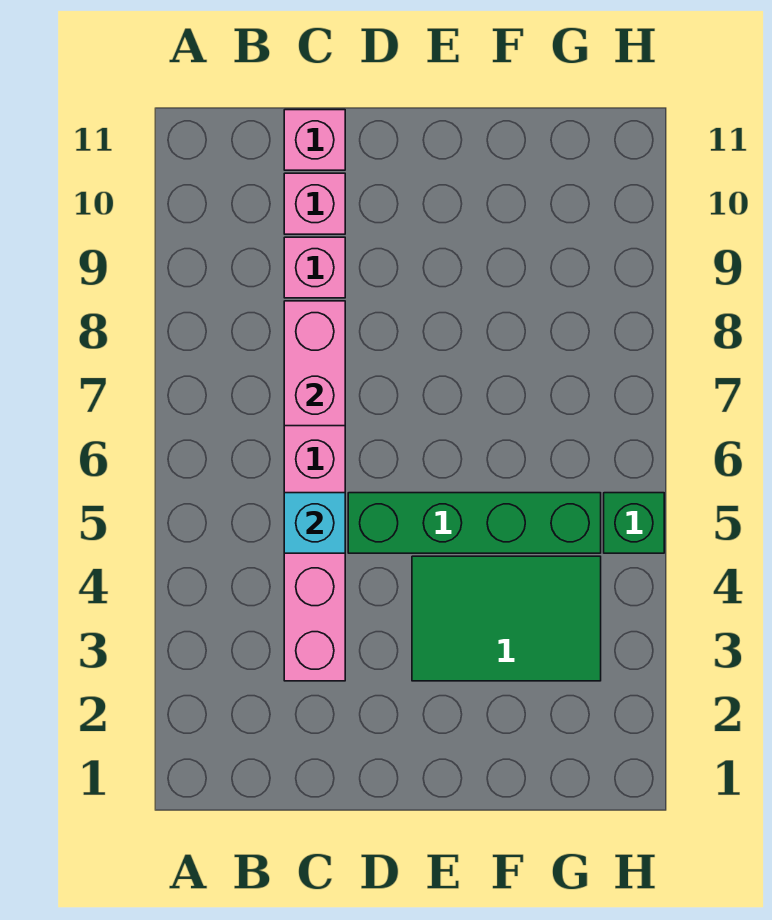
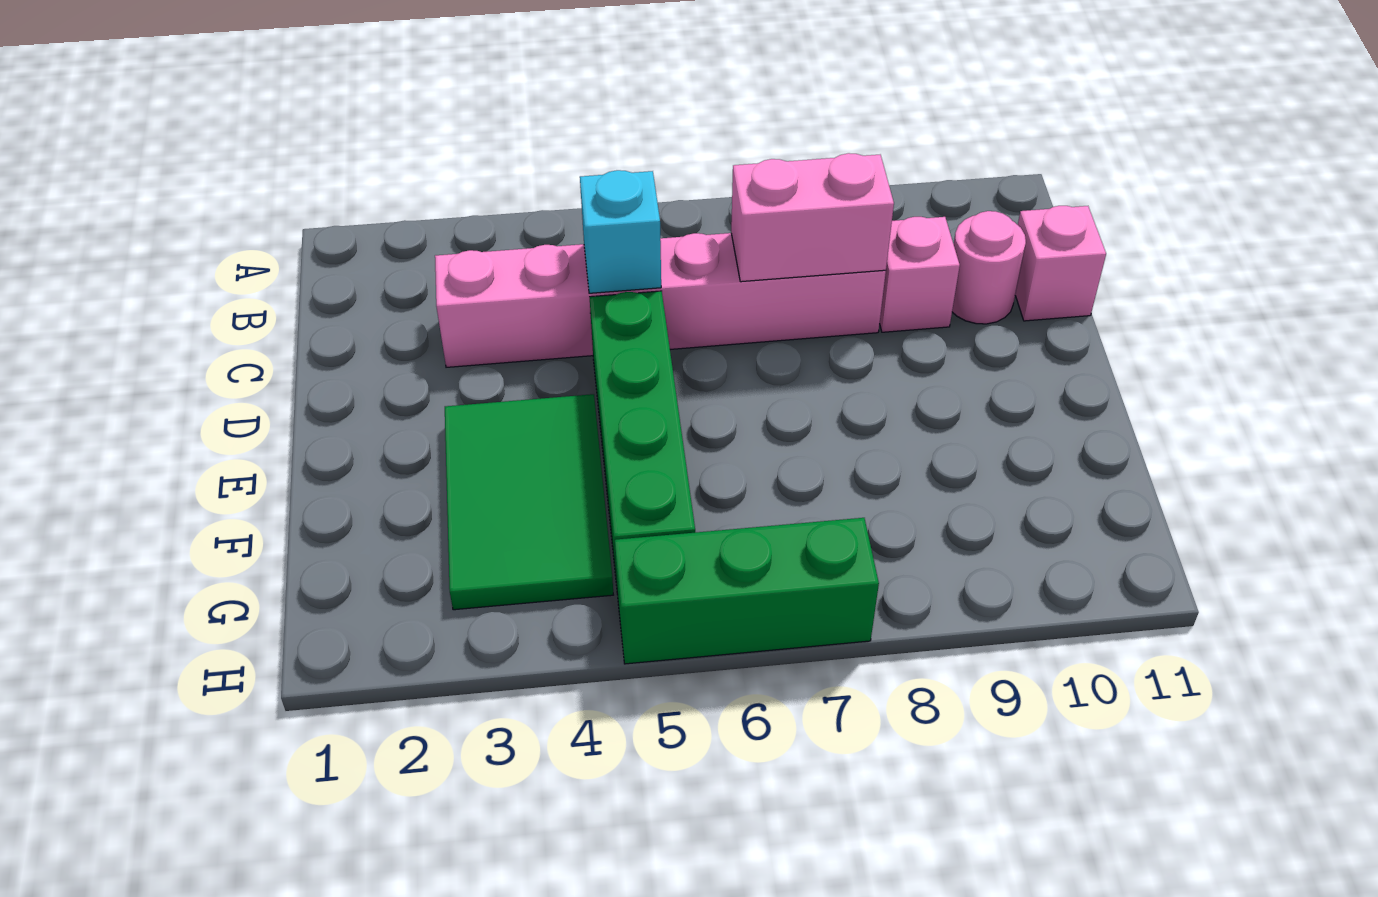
pink 1x1 brick [284,173,345,234] -> pink 1x1 round brick [952,211,1026,324]
green 1x1 brick [604,493,664,553] -> green 1x3 brick [615,518,879,664]

